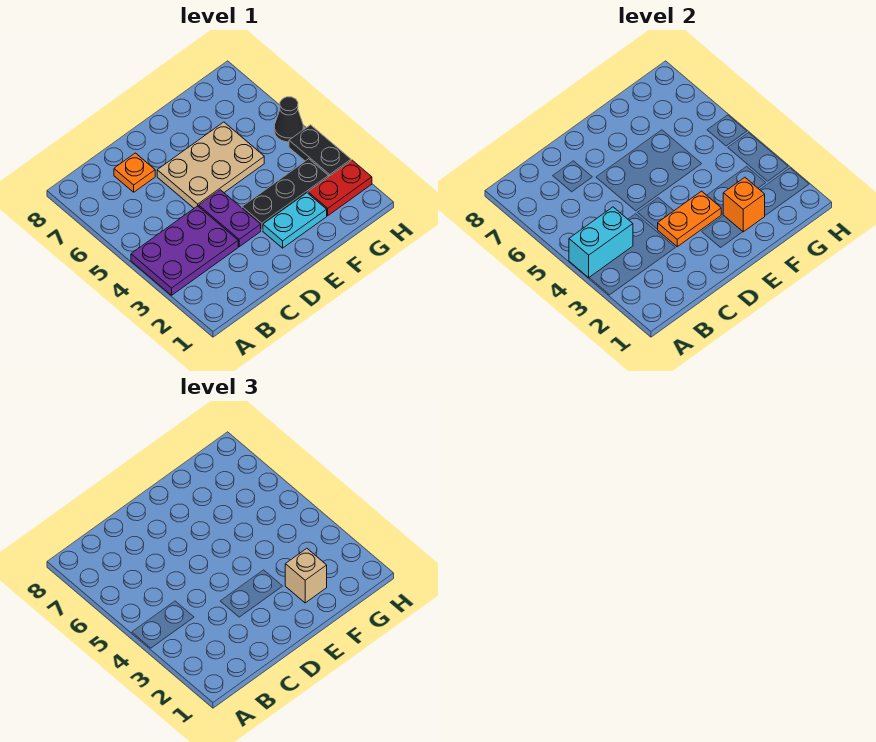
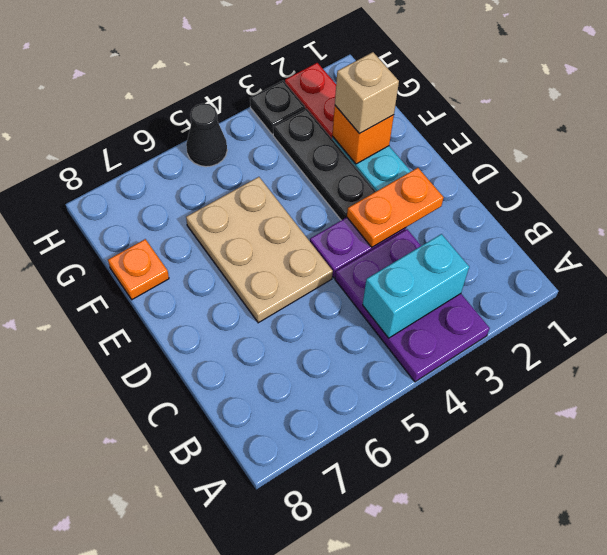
cyan 1x2 brick [569,207,633,278] -> cyan 1x2 brick turned to [363,234,469,338]
orange 1x1 plate [114,153,155,192] -> orange 1x1 plate moved to [108,239,169,300]
orange 1x2 plate [657,191,721,247] -> orange 1x2 plate turned to [347,168,444,247]
black 1x2 plate [289,125,351,176] -> black 1x1 plate [250,81,305,134]

